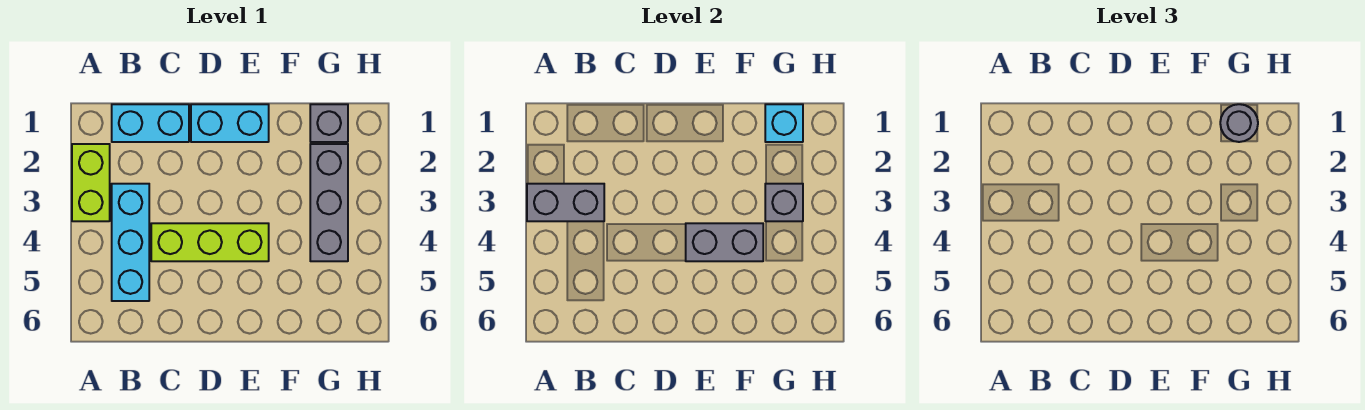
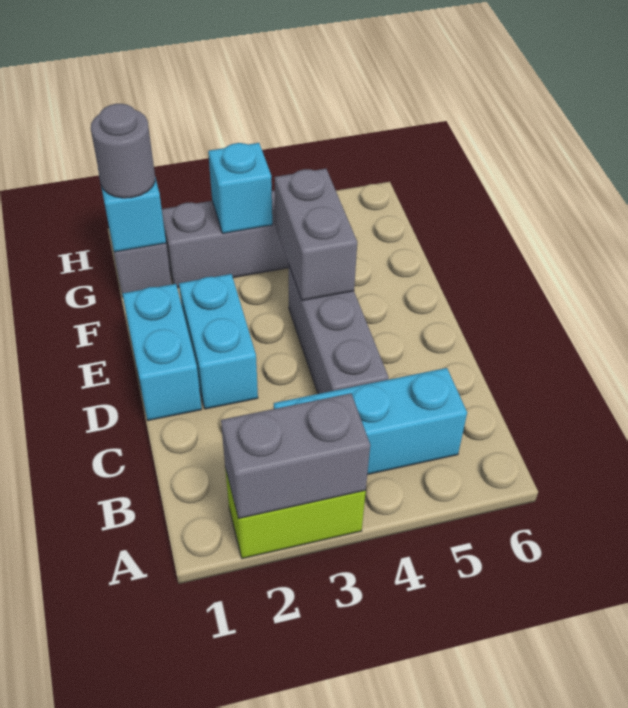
grey 1x2 brick [527,184,604,221] -> grey 1x2 brick turned to [221,393,370,519]
cyan 1x2 brick [112,104,189,142] -> cyan 1x2 brick moved to [179,274,258,409]
lime 1x3 brick [151,223,269,261] -> grey 1x3 brick [289,266,389,394]
grey 1x1 brick [765,184,803,221] -> cyan 1x1 brick [208,143,272,233]

